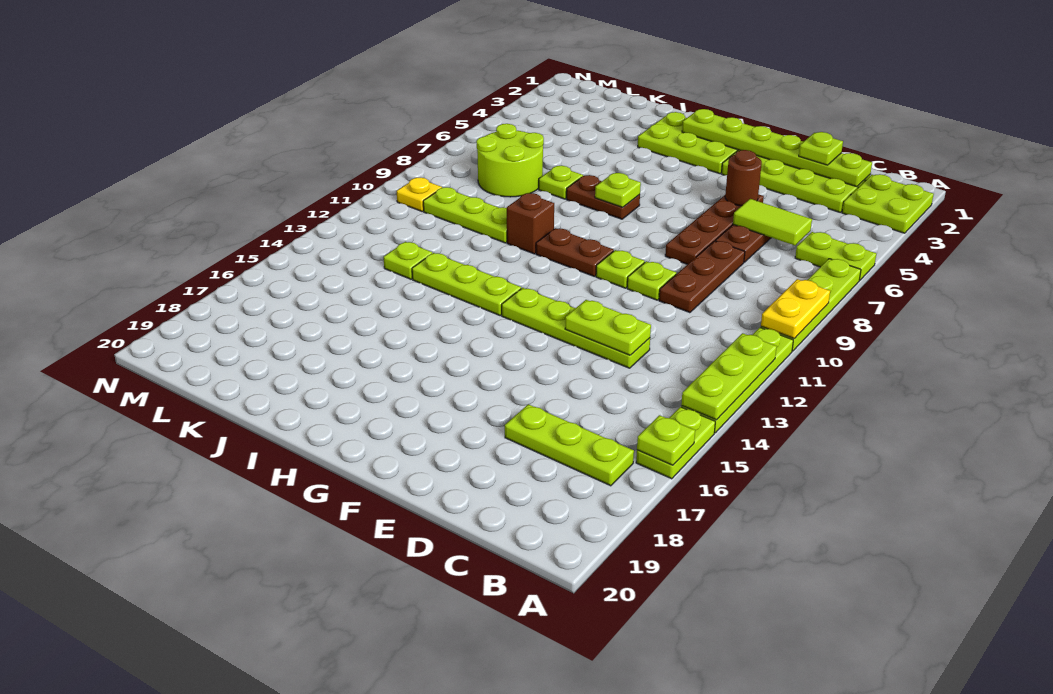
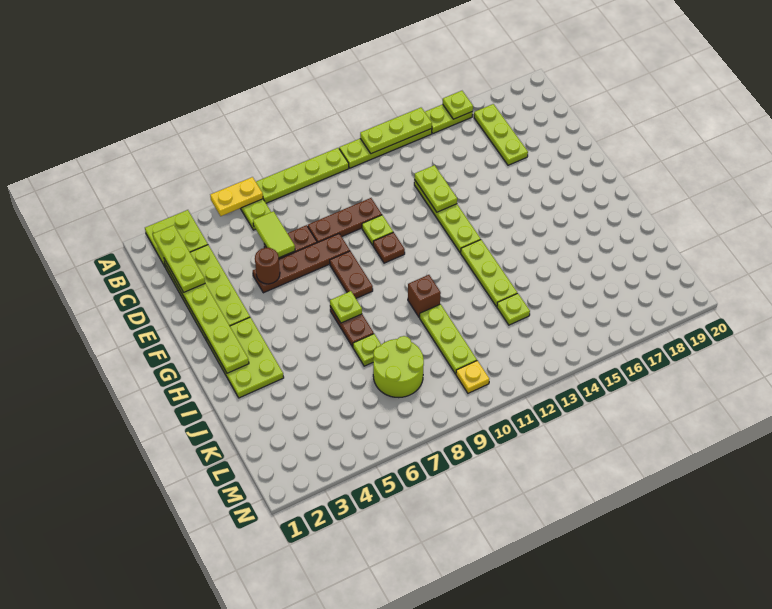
yellow 1x2 plate [761,279,830,339] -> yellow 1x2 plate moved to [210,177,263,216]
lime 1x1 plate [799,132,843,165] -> lime 1x3 plate [153,225,205,292]
lime 1x1 plate [596,250,645,288] -> brown 1x1 plate [373,232,405,263]
brown 1x2 plate [536,228,614,277] -> brown 1x2 plate moved to [330,251,373,298]

